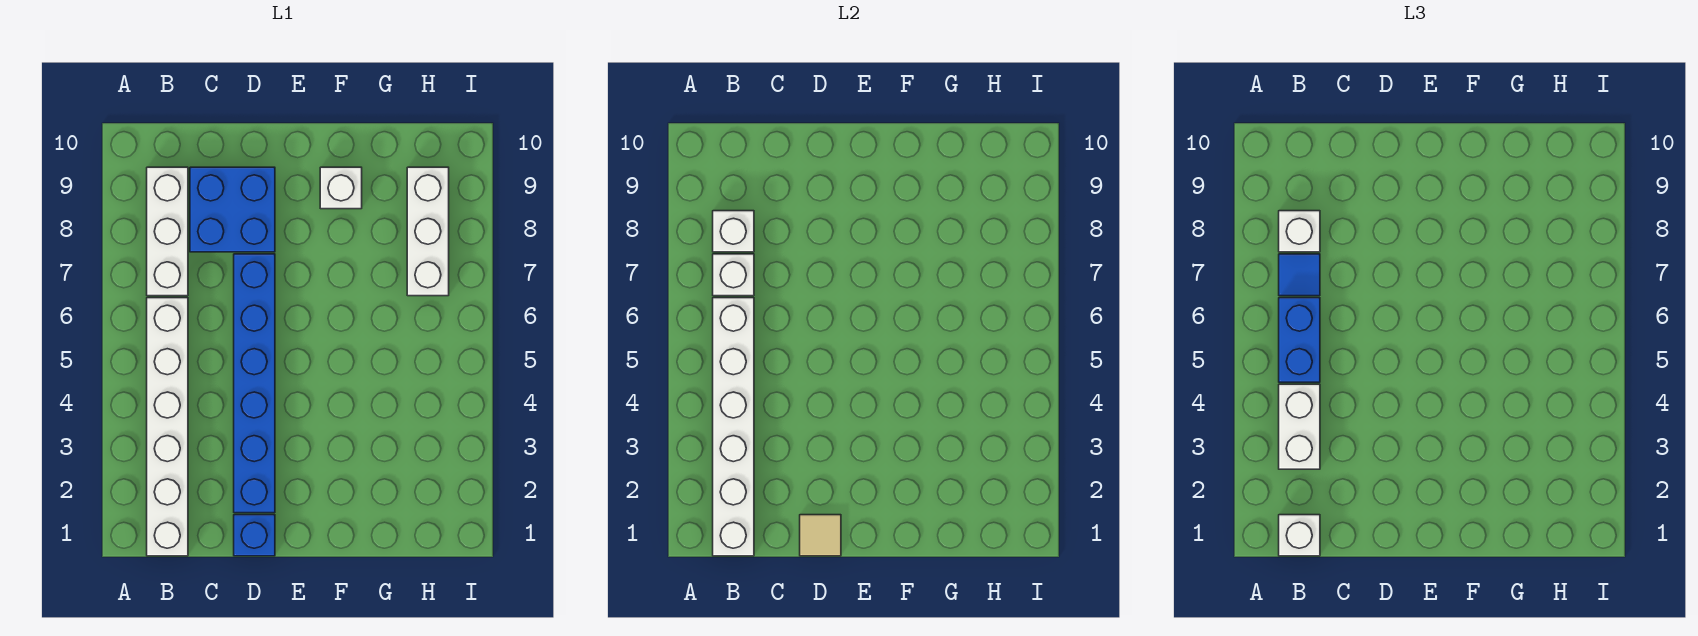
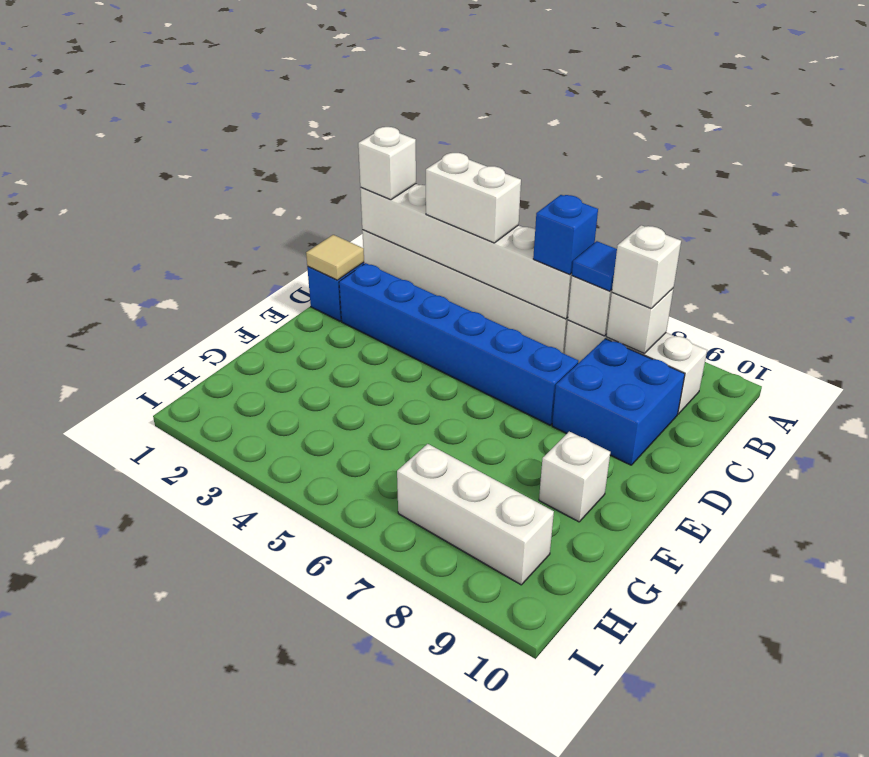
blue 1x2 brick [1279,298,1320,382] -> blue 1x1 brick [533,195,598,275]

